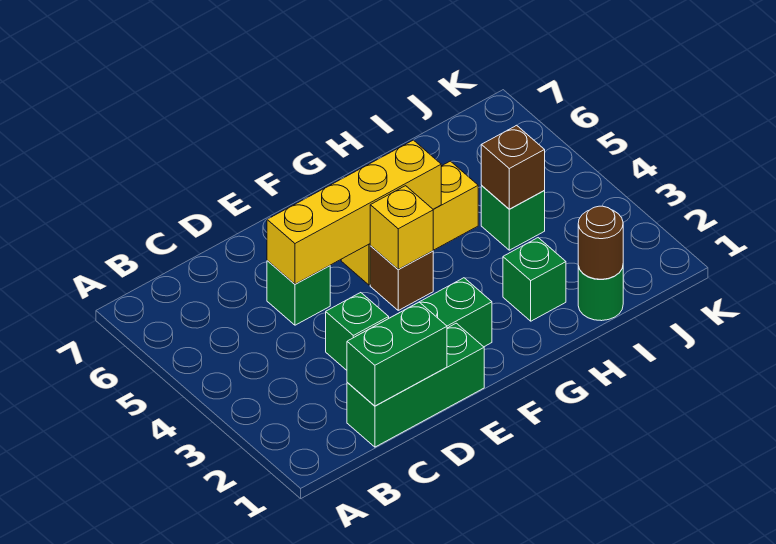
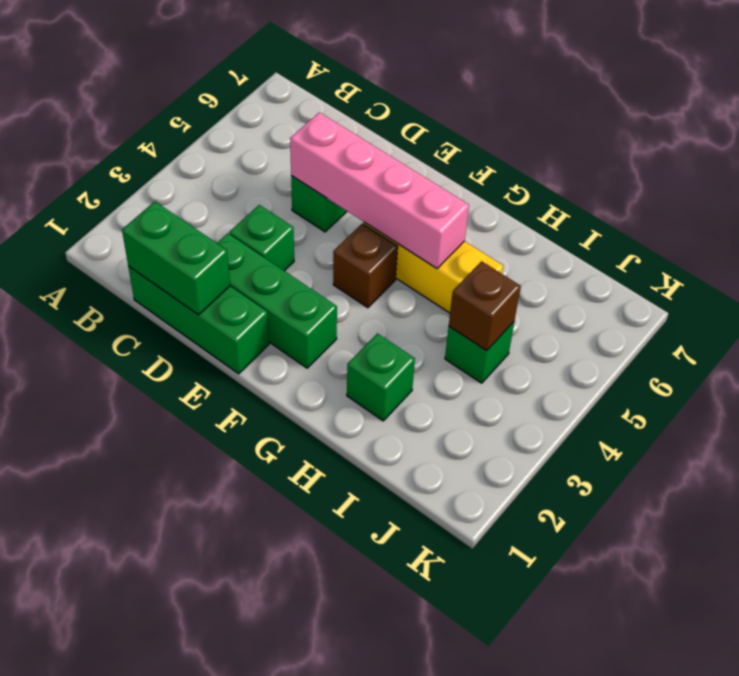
yellow 1x4 brick [267,140,441,284] -> pink 1x4 brick [290,112,469,269]
yellow 1x1 brick [370,186,433,269] -> none
green 1x1 round brick [578,266,623,321] -> none
brown 1x1 round brick [578,206,623,279] -> none

